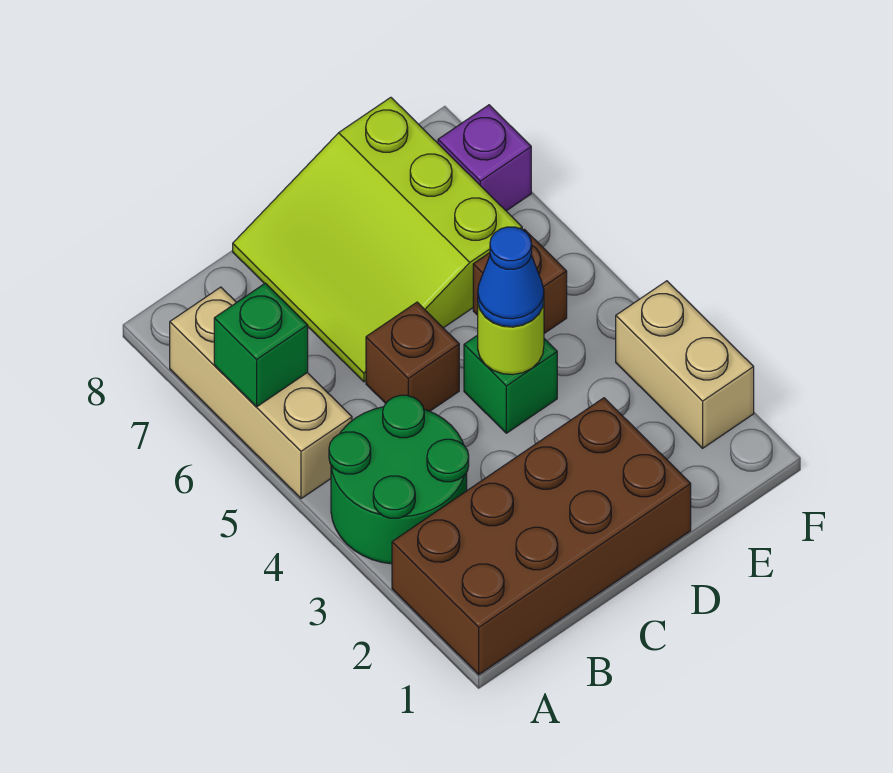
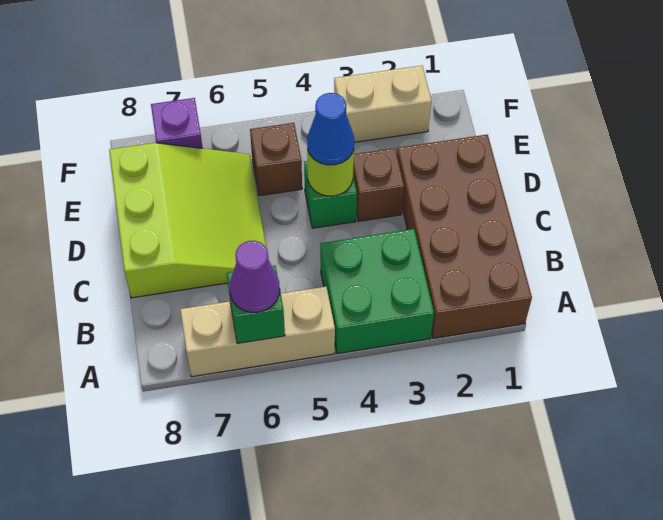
green 2x2 round brick [329,395,469,564] -> green 2x2 brick [320,229,434,354]
none -> purple 1x1 cone [230,241,280,312]
brown 1x1 brick [366,302,459,411] -> brown 1x1 brick moved to [353,148,404,221]
lime 3x3 slope [233,97,522,382] -> lime 3x3 slope turned to [109,143,267,298]

